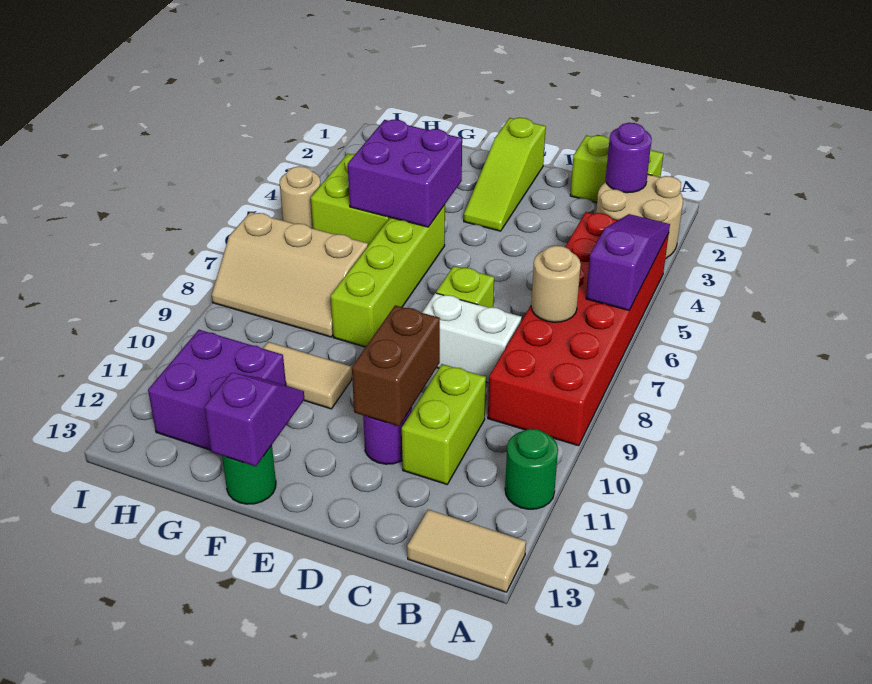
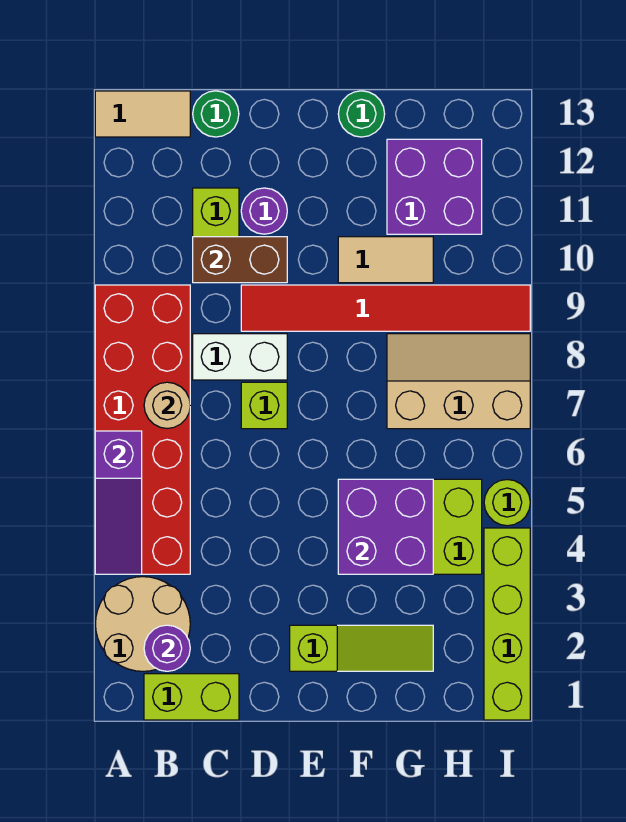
green 1x1 round brick [505,429,558,509] -> green 1x1 round brick moved to [193,91,239,137]
none -> red 1x6 tile [241,285,530,331]
brown 1x2 brick [352,305,440,426] -> brown 1x2 brick turned to [193,237,287,283]
lime 1x3 slope [464,118,546,231] -> lime 1x3 slope turned to [290,625,433,671]
lime 1x4 brick [331,205,445,347] -> lime 1x4 brick moved to [484,528,530,720]
purple 1x2 slope [204,373,304,466] -> none
tan 1x1 round brick [280,166,321,228] -> lime 1x1 round brick [484,480,530,526]

